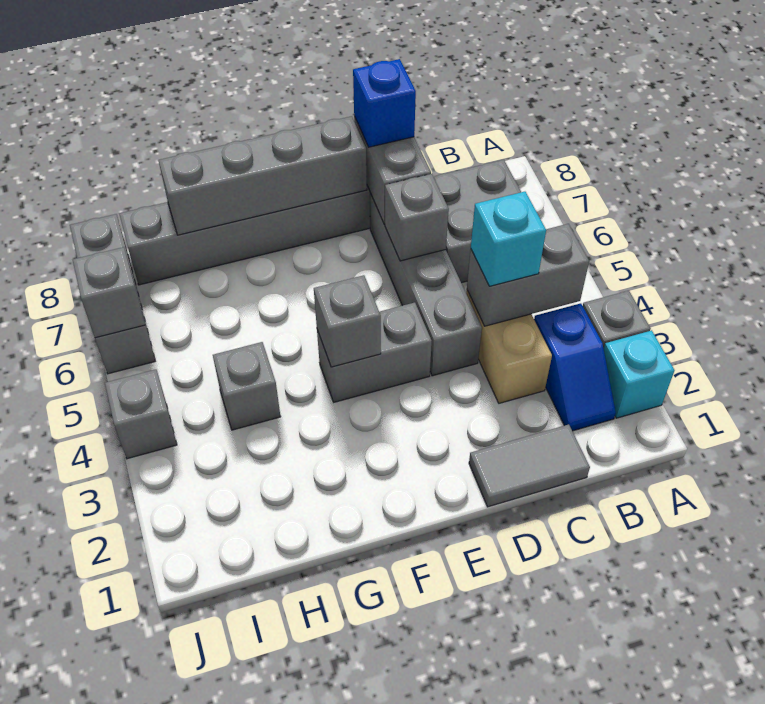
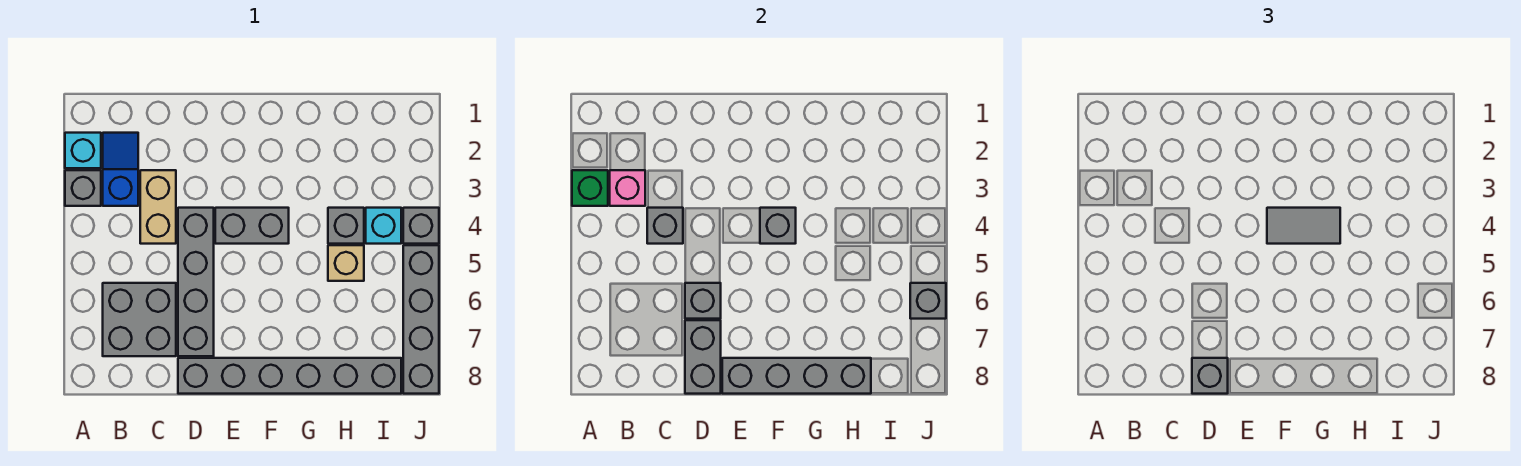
none -> green 1x1 brick [572,170,608,206]
none -> pink 1x1 brick [610,170,645,206]
grey 1x2 brick [467,224,589,326] -> grey 1x1 brick [647,208,683,244]
grey 1x2 tile [469,424,590,507] -> grey 1x2 tile moved to [1267,208,1340,244]
cyan 1x1 brick [471,192,546,286] -> cyan 1x1 brick moved to [366,208,401,244]
blue 1x1 brick [353,59,416,147] -> grey 1x1 brick [1192,358,1228,394]
none -> tan 1x1 brick [328,245,364,281]
grey 1x3 brick [70,214,155,374] -> grey 1x4 brick [403,245,439,394]

